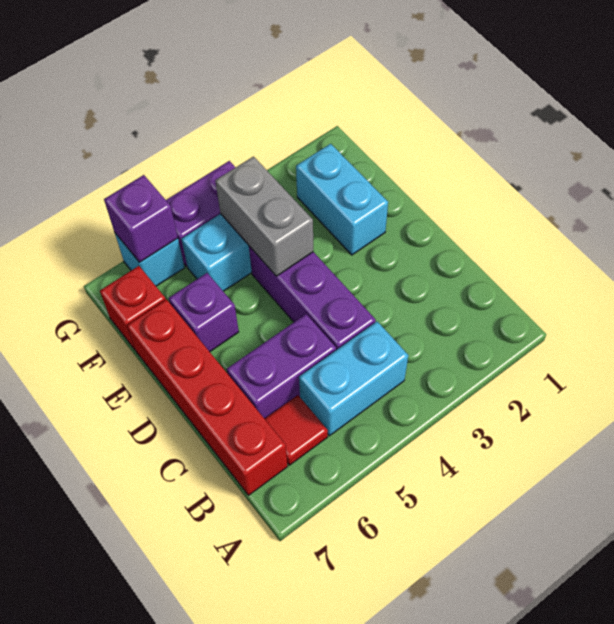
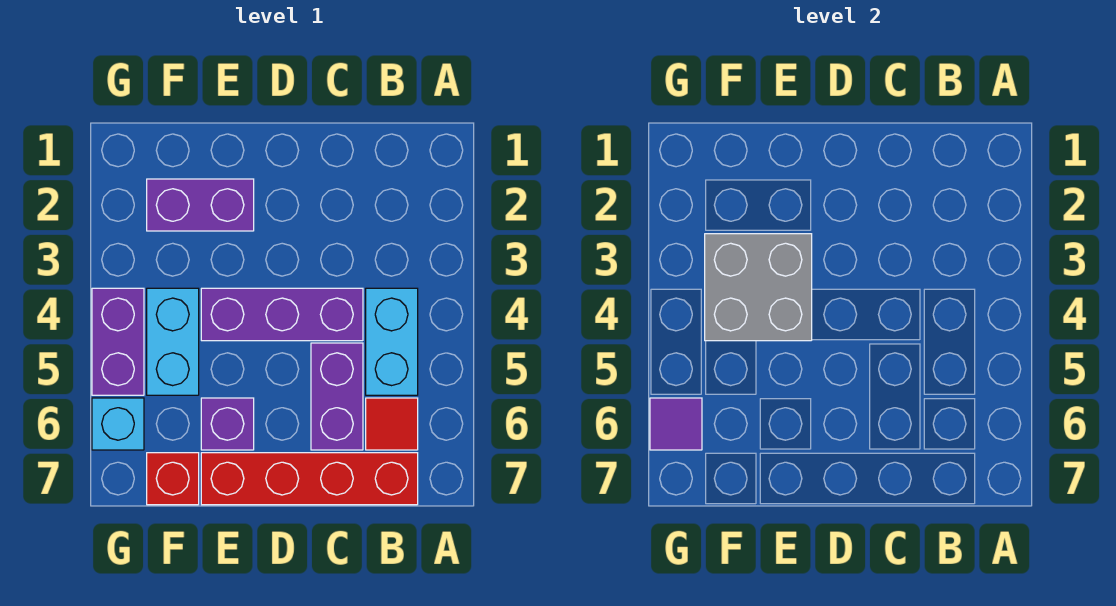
cyan 1x2 brick [296,144,388,255] -> purple 1x2 brick [147,179,254,231]
grey 1x2 brick [215,157,313,276] -> grey 2x2 brick [705,234,812,341]
purple 1x1 brick [104,175,178,262] -> purple 1x1 tile [650,398,702,450]

